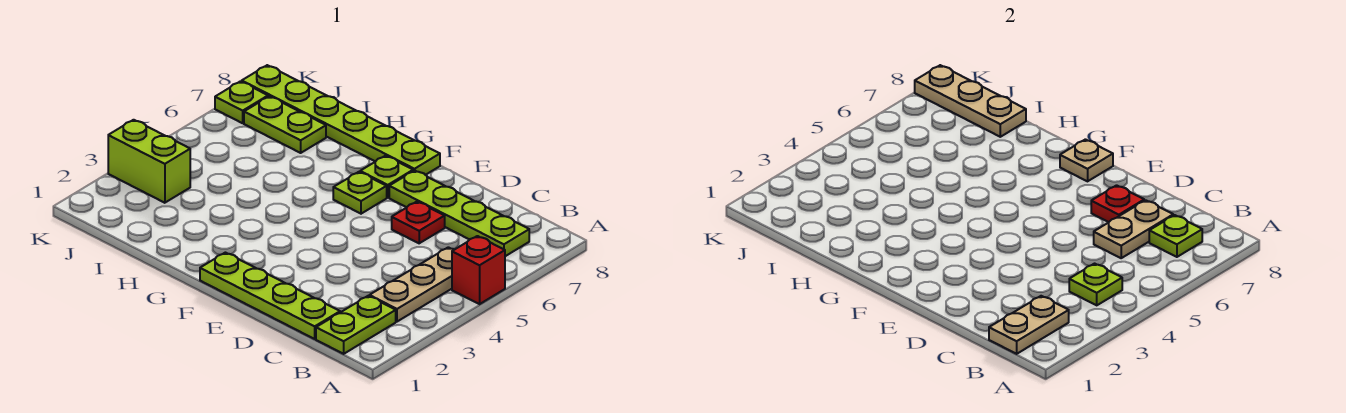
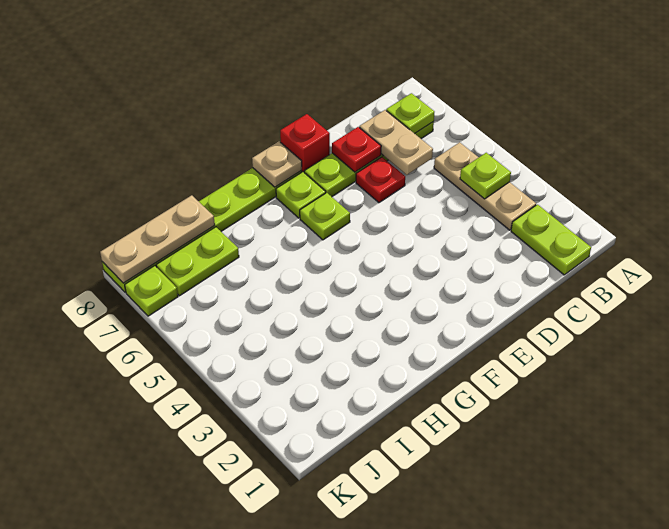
red 1x1 brick [452,236,505,304] -> red 1x1 brick moved to [280,114,330,172]
tan 1x2 plate [989,296,1069,354] -> none
lime 1x4 plate [200,253,340,339] -> none
lime 1x2 brick [108,120,190,203] -> none

